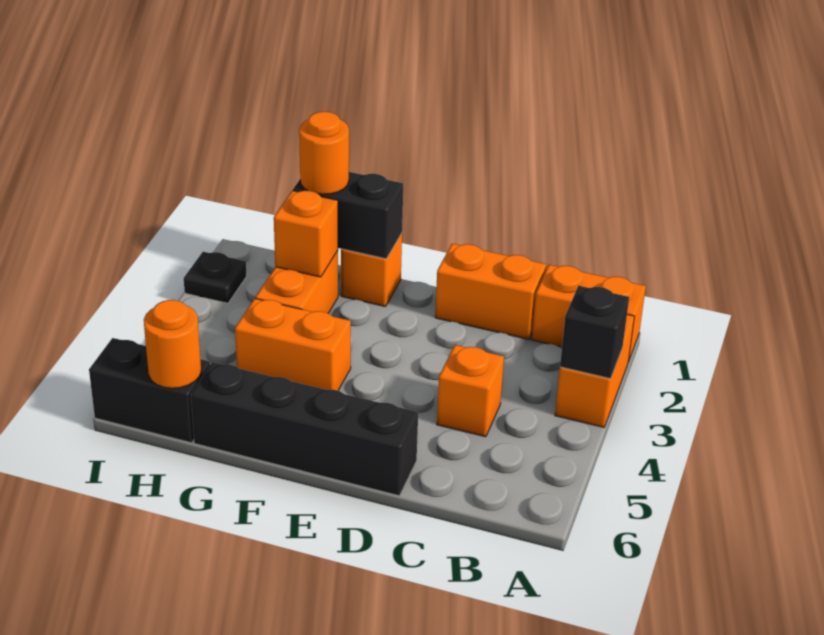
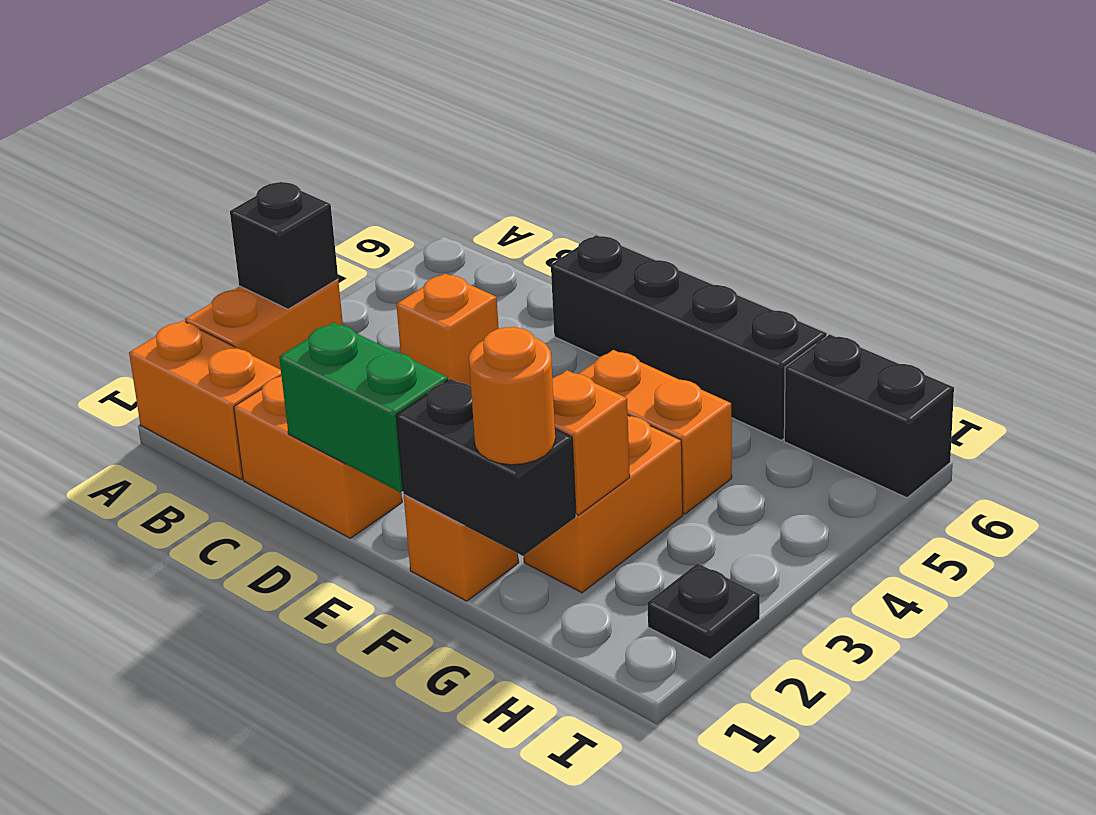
none -> green 1x2 brick [279,322,448,492]
orange 1x1 round brick [144,300,201,388] -> none

